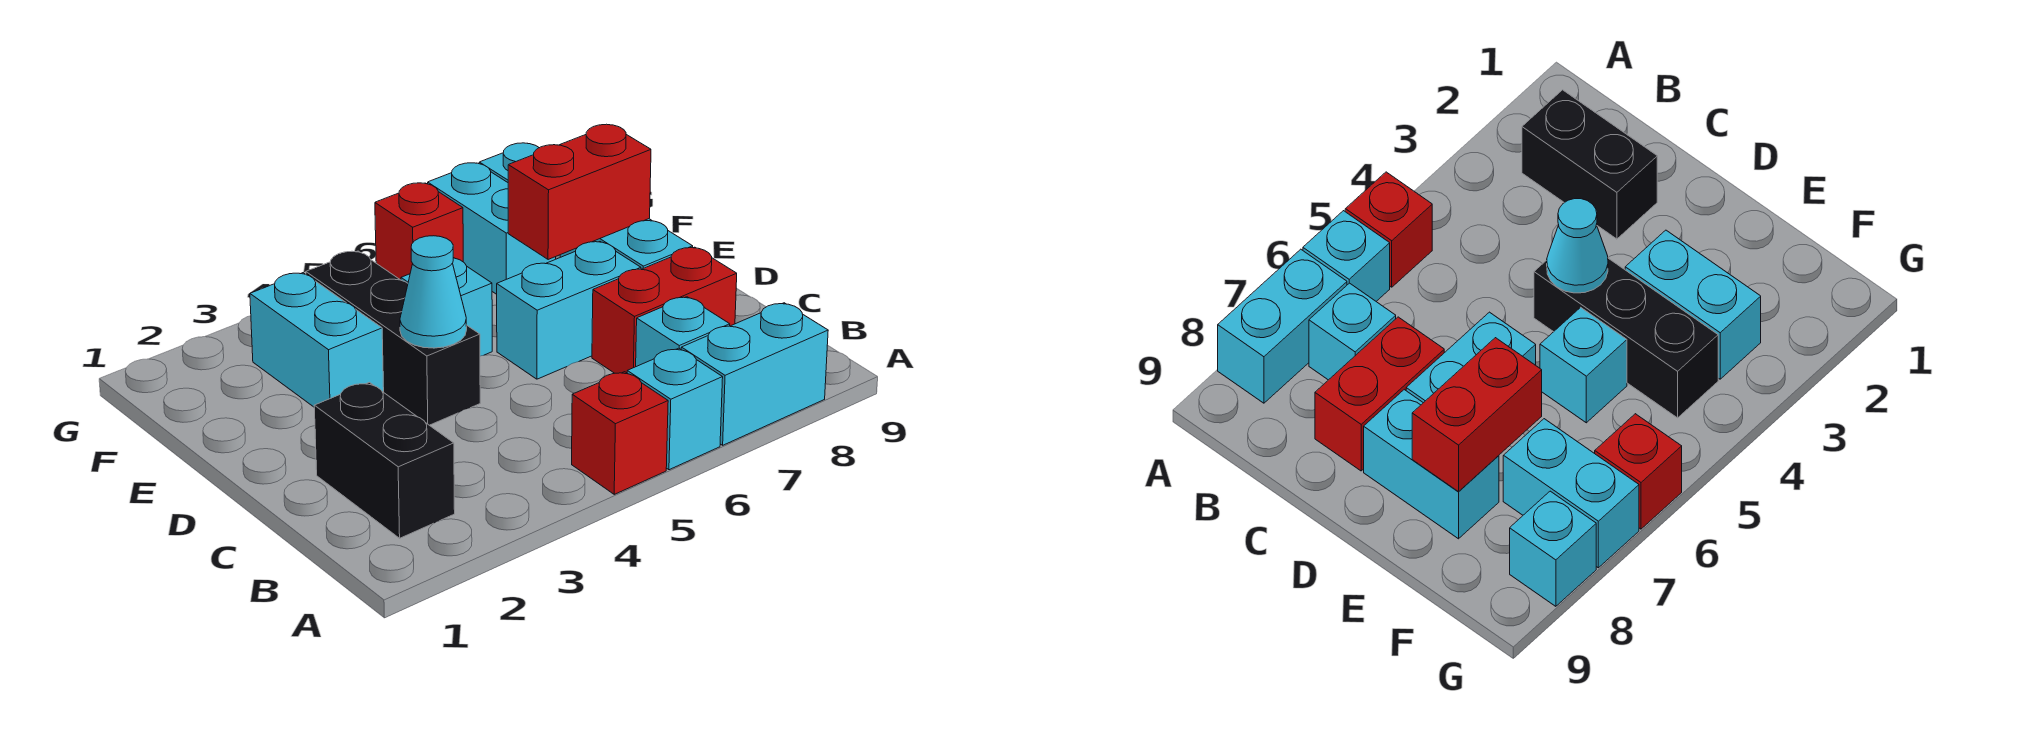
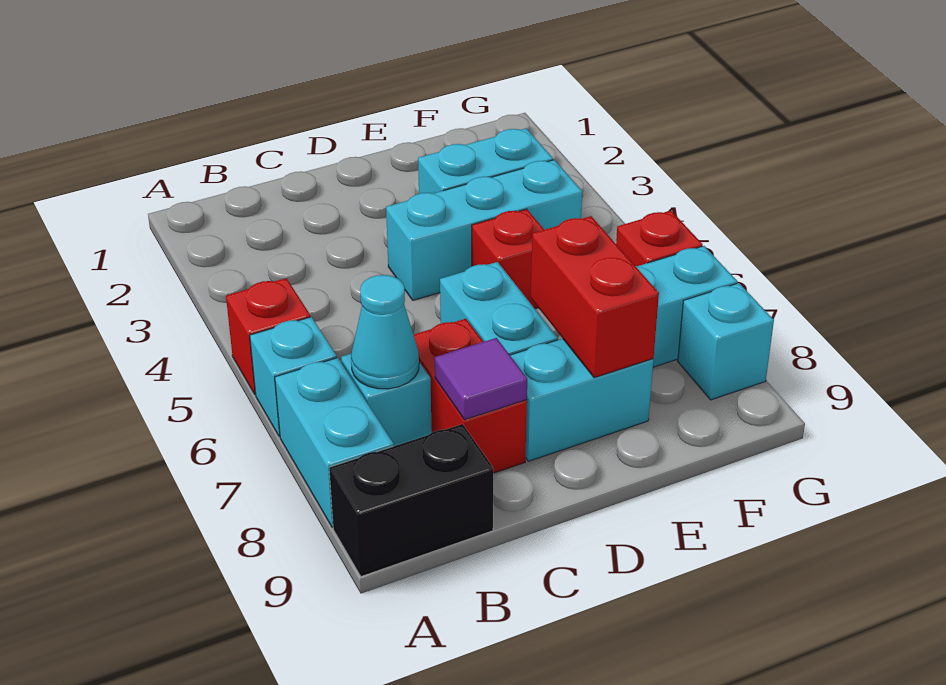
black 1x2 brick [314,382,455,538] -> black 1x2 brick moved to [329,424,493,577]
none -> purple 1x1 tile [435,338,527,420]
black 1x3 brick [306,251,480,425] -> cyan 1x3 brick [386,160,582,300]
cyan 1x1 cone [400,236,467,348] -> cyan 1x1 cone moved to [351,275,419,389]
cyan 1x1 brick [401,257,492,356] -> red 1x1 brick [472,209,544,309]

